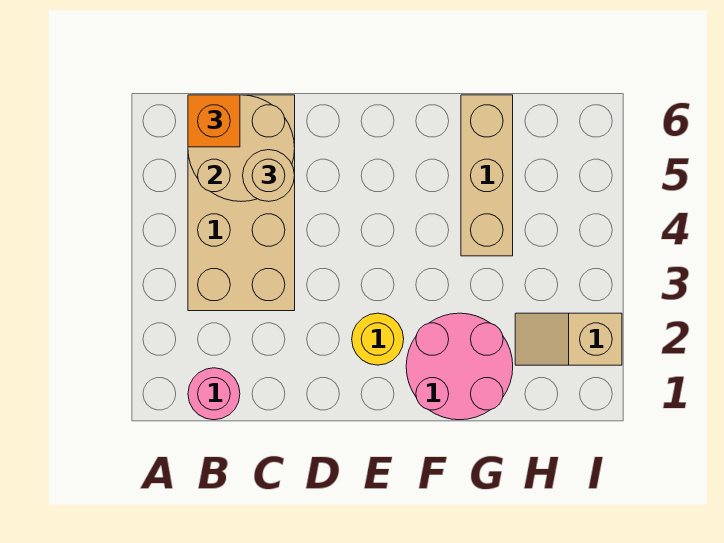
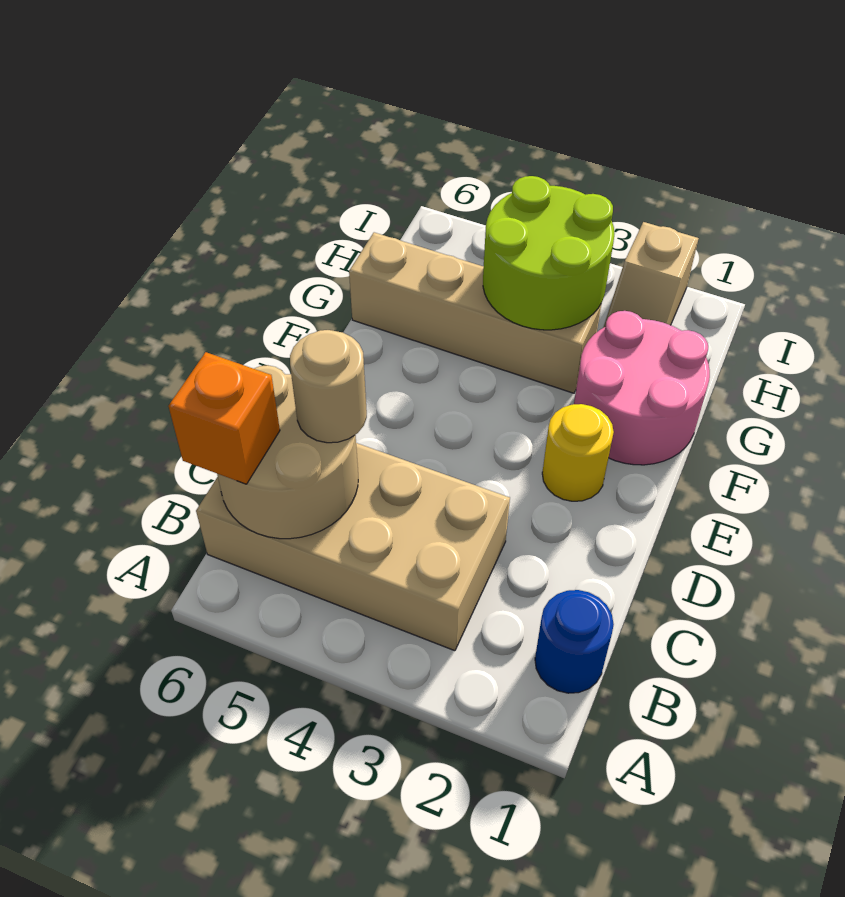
pink 1x1 round brick [188,368,240,420] -> blue 1x1 round brick [535,590,614,693]
none -> lime 2x2 round brick [483,176,614,330]
tan 1x3 brick [461,95,513,256] -> tan 1x4 brick [349,232,601,393]

